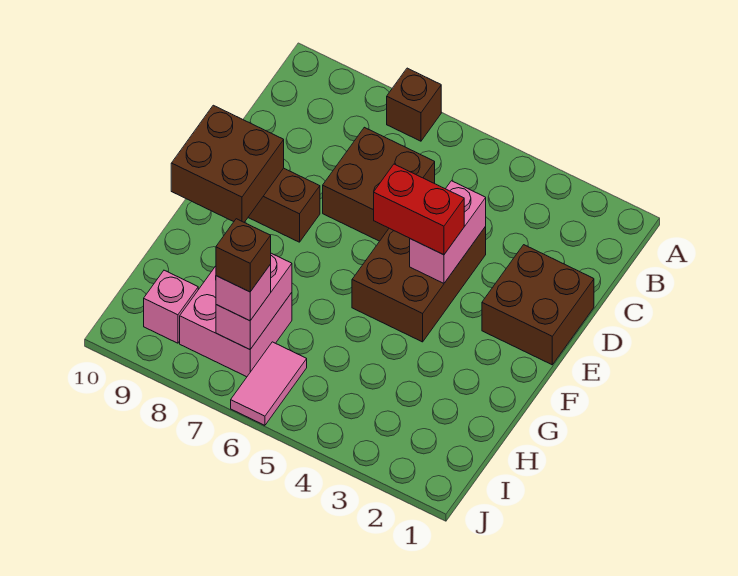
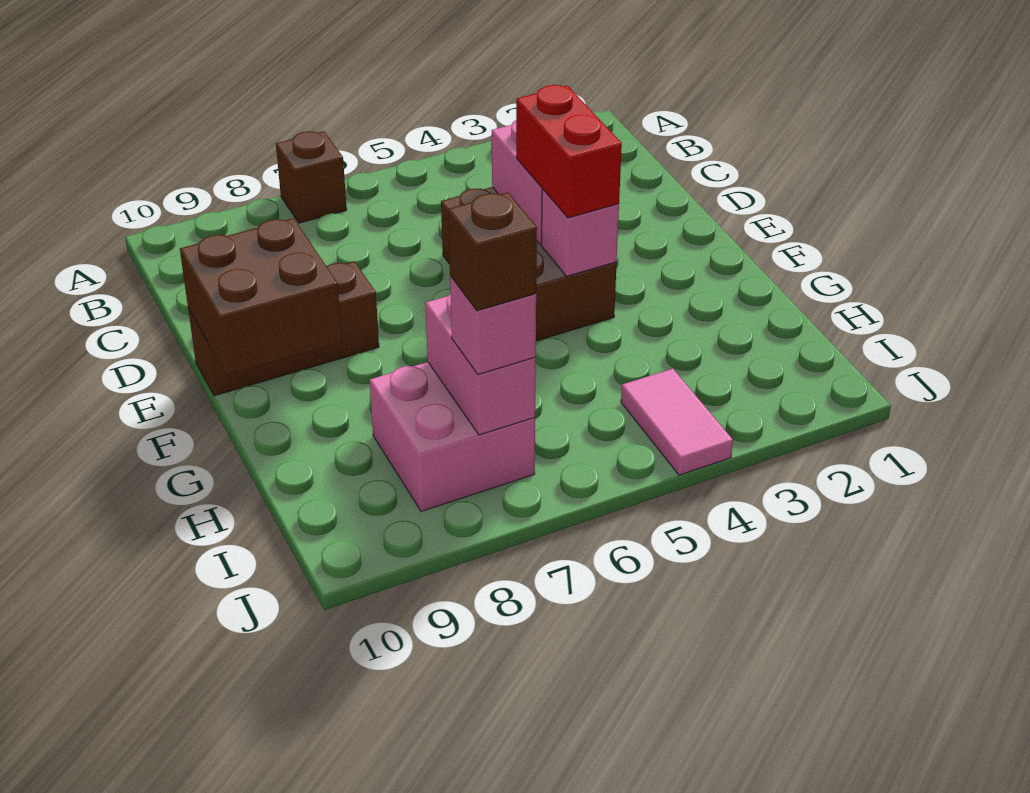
brown 2x2 brick [323,127,435,241] -> none
brown 2x2 brick [482,245,594,365] -> none
red 1x2 brick [374,164,464,255] -> red 1x2 brick turned to [516,85,622,218]
pink 1x2 tile [231,342,307,425] -> pink 1x2 tile moved to [621,369,733,475]
pink 1x1 brick [144,270,198,343] -> pink 1x1 brick moved to [542,189,619,276]

